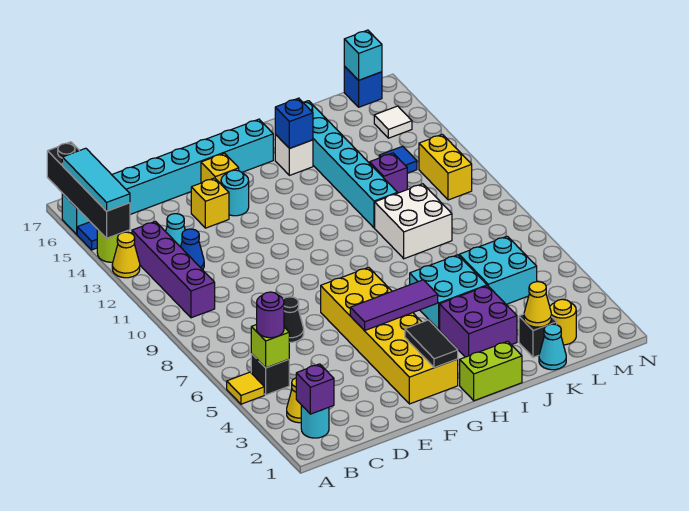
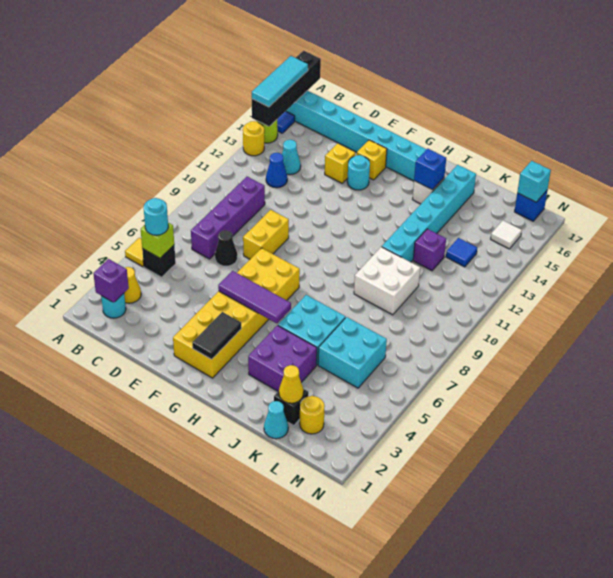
yellow 1x1 cone [112,232,140,278] -> yellow 1x1 round brick [243,121,264,156]
purple 1x1 round brick [257,292,284,338] -> cyan 1x1 round brick [144,198,168,235]
purple 1x4 brick [132,221,215,318] -> purple 1x4 brick moved to [191,177,265,259]
lime 1x2 brick [460,341,522,401] -> none
yellow 1x2 brick [419,134,472,200] -> yellow 1x2 brick moved to [243,210,289,259]

